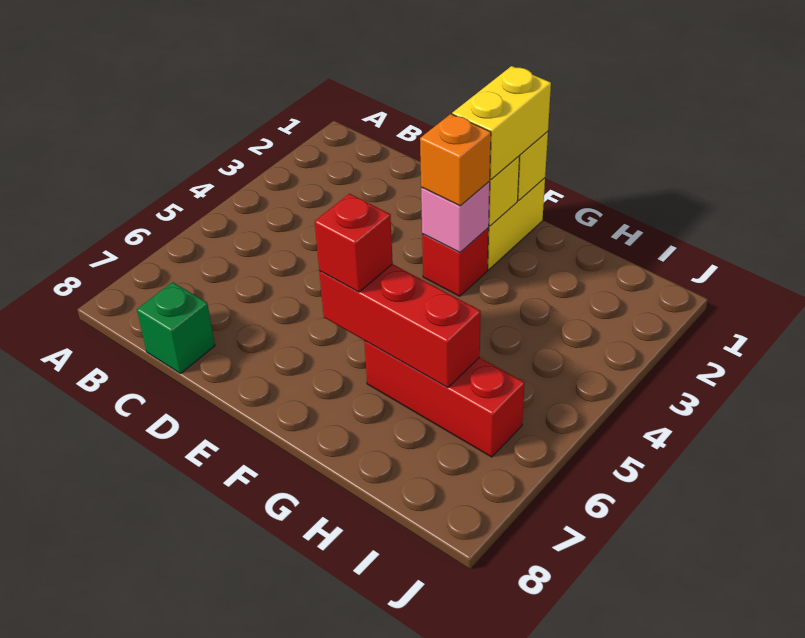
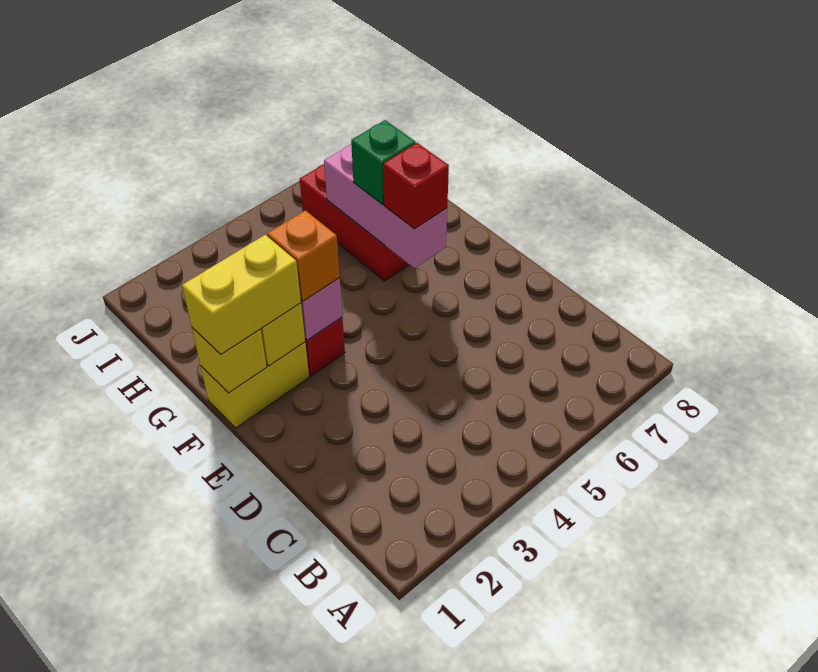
green 1x1 brick [137,282,215,374] -> green 1x1 brick moved to [351,120,416,204]
red 1x3 brick [319,264,481,388] -> pink 1x3 brick [324,145,447,268]

